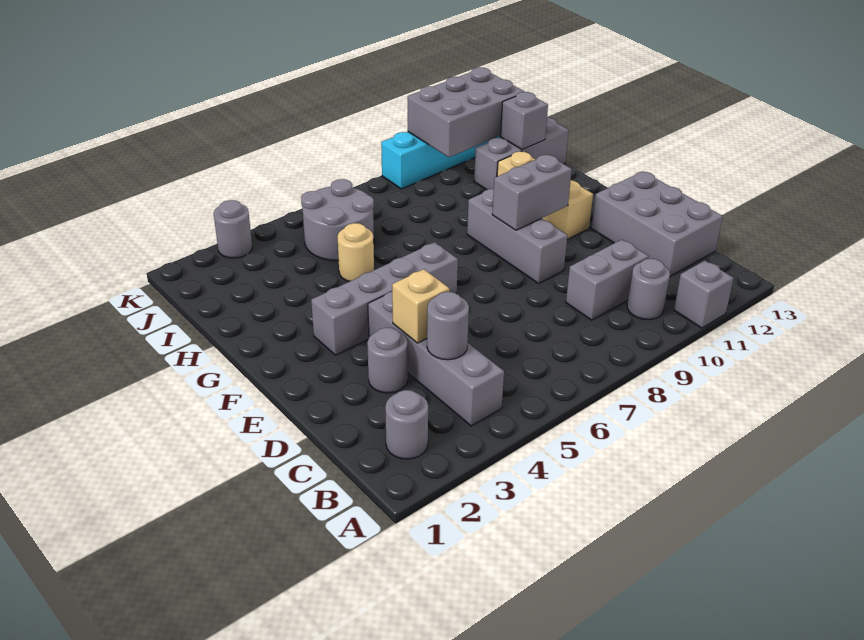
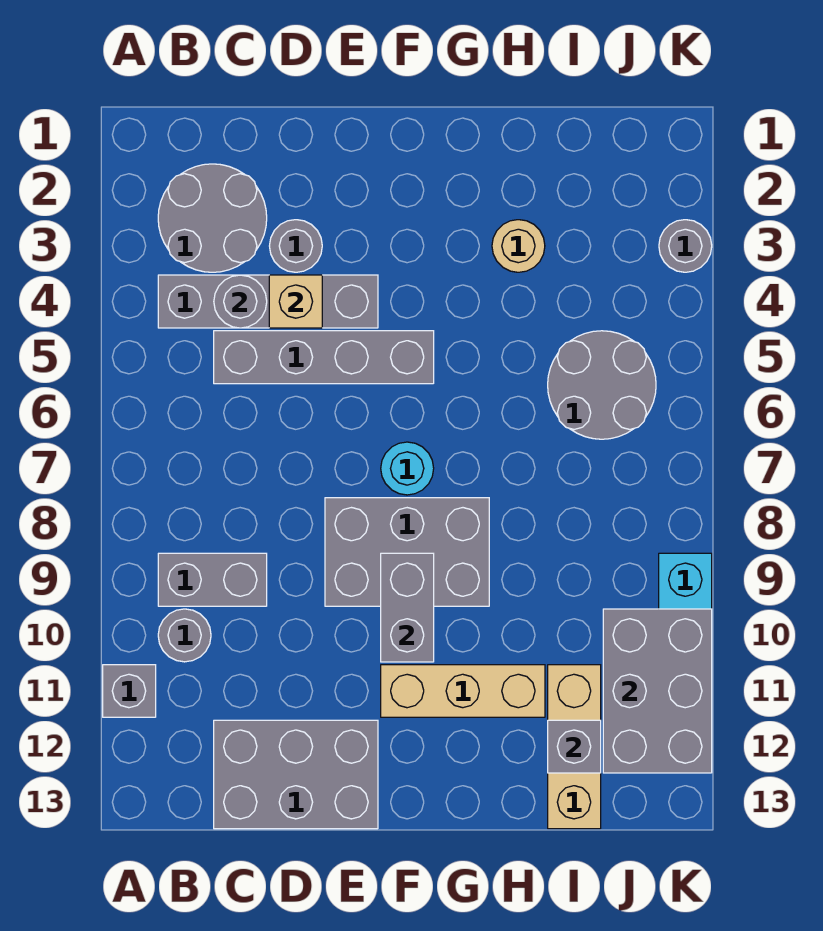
grey 1x1 round brick [385,390,428,459] -> grey 2x2 round brick [158,164,267,272]
grey 1x2 brick [566,240,649,320] -> grey 1x2 brick turned to [158,553,267,606]
grey 1x3 brick [467,188,567,284] -> grey 2x3 brick [325,498,489,606]
grey 1x4 brick [311,242,458,355] -> grey 1x4 brick turned to [214,331,434,384]
none -> cyan 1x1 round brick [381,442,434,495]
tan 1x1 round brick [337,223,374,282] -> tan 1x1 round brick moved to [492,220,545,272]
grey 1x3 brick [474,118,569,190] -> tan 1x3 brick [548,665,601,829]

